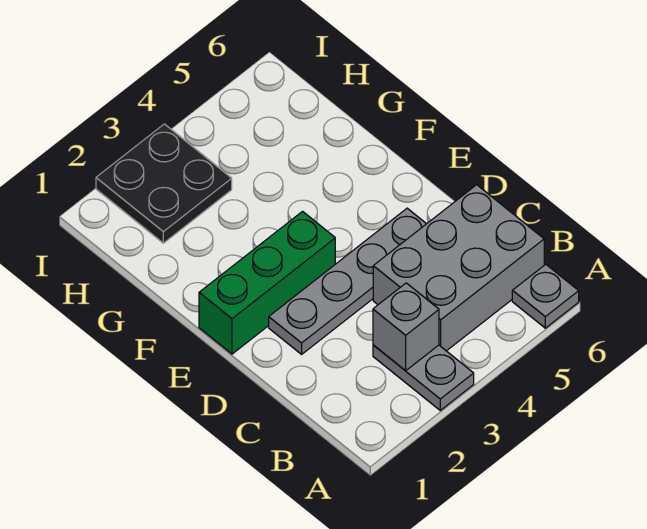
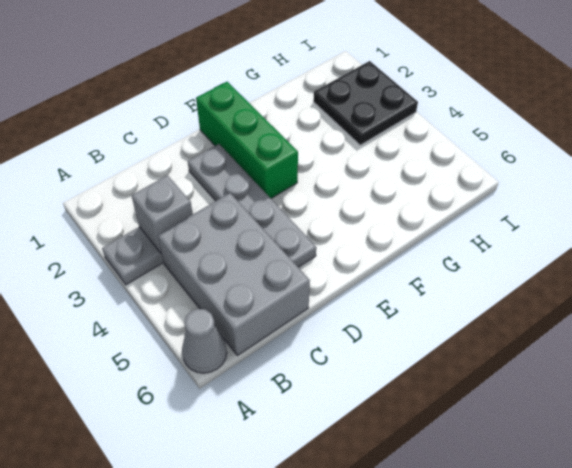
grey 1x1 plate [512,264,579,328] -> grey 1x1 cone [182,309,227,373]

